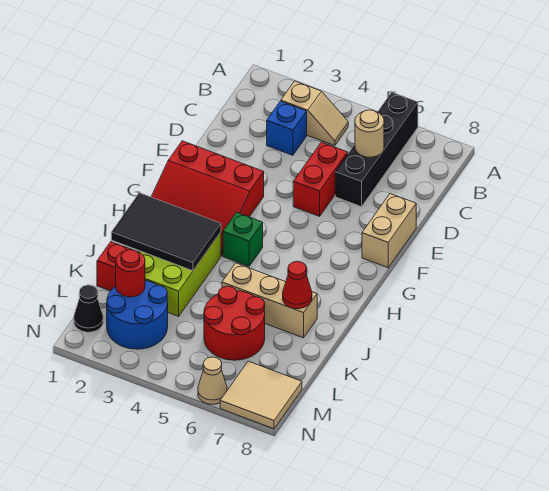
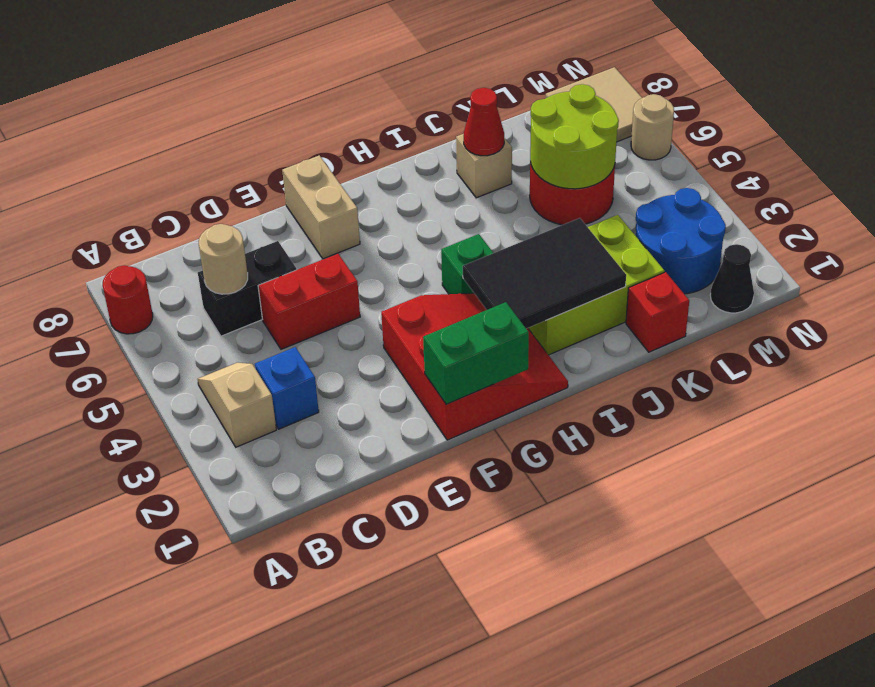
black 1x4 brick [335,92,418,207] -> black 1x2 brick [198,241,297,336]
tan 1x2 brick [362,194,416,268] -> tan 1x2 brick turned to [282,155,360,259]
none -> green 1x2 brick [423,302,529,405]
black 2x3 tile [111,193,221,271] -> black 2x3 tile turned to [463,218,626,329]
tan 1x3 brick [222,263,317,338] -> tan 1x1 brick [456,134,512,198]
none -> lime 2x2 round brick [530,84,619,189]
red 1x1 round brick [116,250,145,297] -> red 1x1 round brick moved to [103,265,153,334]
tan 1x1 cone [198,357,227,404] -> tan 1x1 round brick [631,94,674,160]

